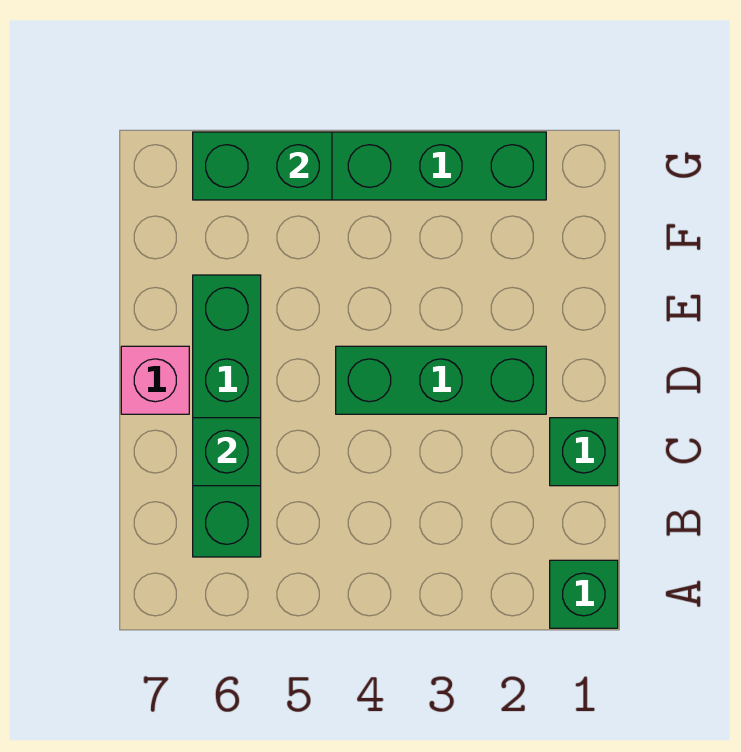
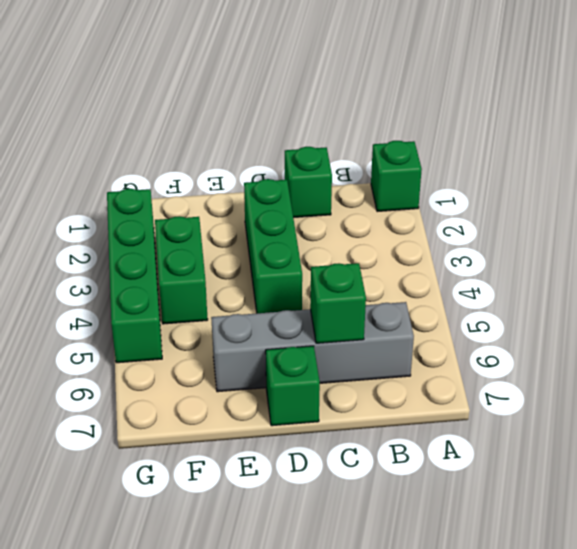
green 1x4 brick [193,275,261,557] -> grey 1x4 brick [211,302,414,392]
pink 1x1 brick [121,346,189,414] -> green 1x1 brick [266,346,320,426]
green 1x2 brick [193,132,332,200] -> green 1x2 brick moved to [155,216,208,324]

